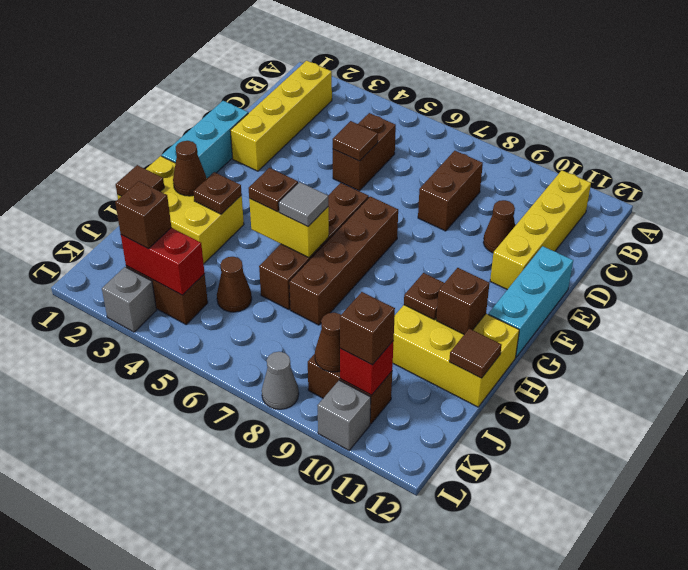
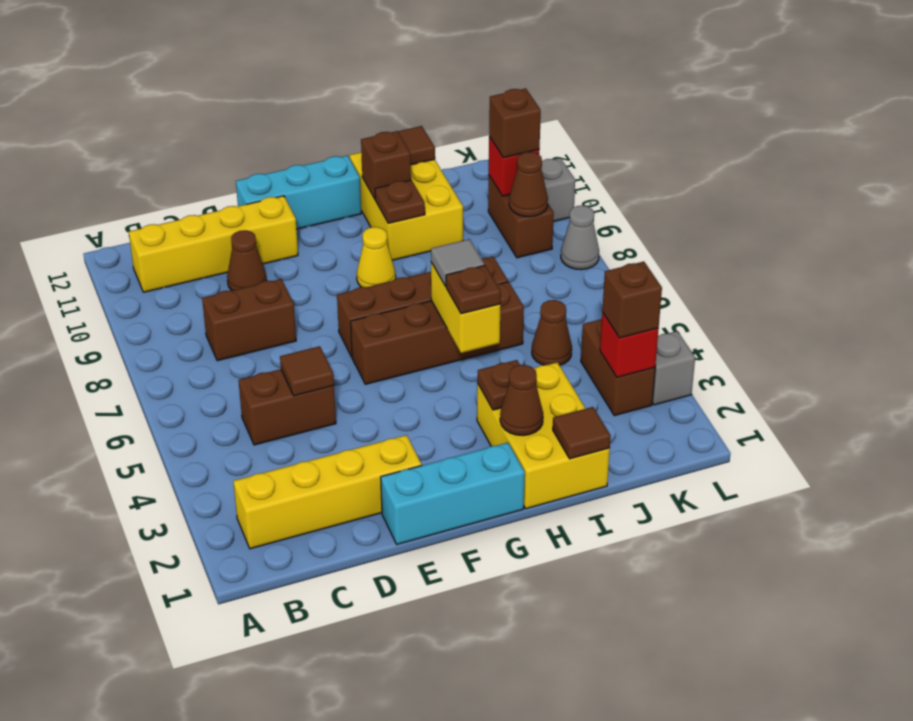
none -> yellow 1x1 cone [357,227,396,287]
red 1x2 brick [121,228,205,295] -> red 1x1 brick [600,312,659,377]

